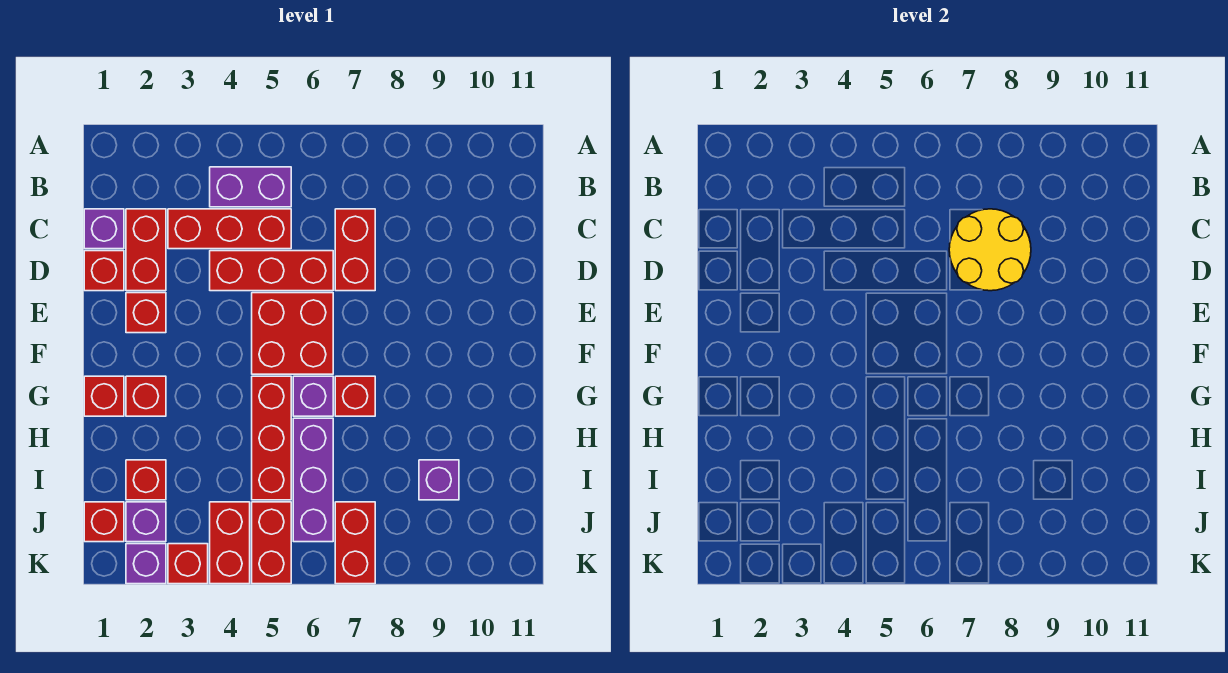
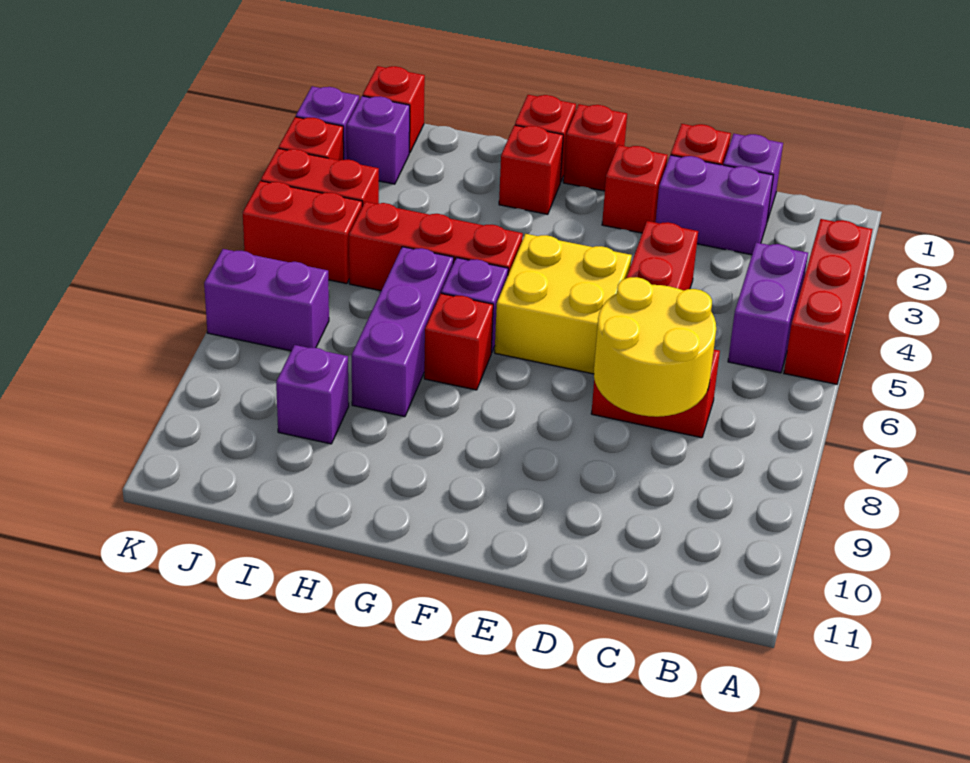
red 1x2 brick [126,209,166,291] -> purple 1x2 brick [656,155,773,255]
red 1x3 brick [168,209,291,249] -> red 1x3 brick moved to [784,219,872,384]
red 2x2 brick [252,293,333,374] -> yellow 2x2 brick [495,234,632,374]
purple 1x3 brick [293,418,333,542] -> purple 1x3 brick turned to [352,247,454,417]
red 1x1 brick [126,460,166,500] -> red 1x1 brick moved to [563,104,627,191]
red 1x2 brick [335,502,375,584] -> purple 1x2 brick [204,249,329,351]

